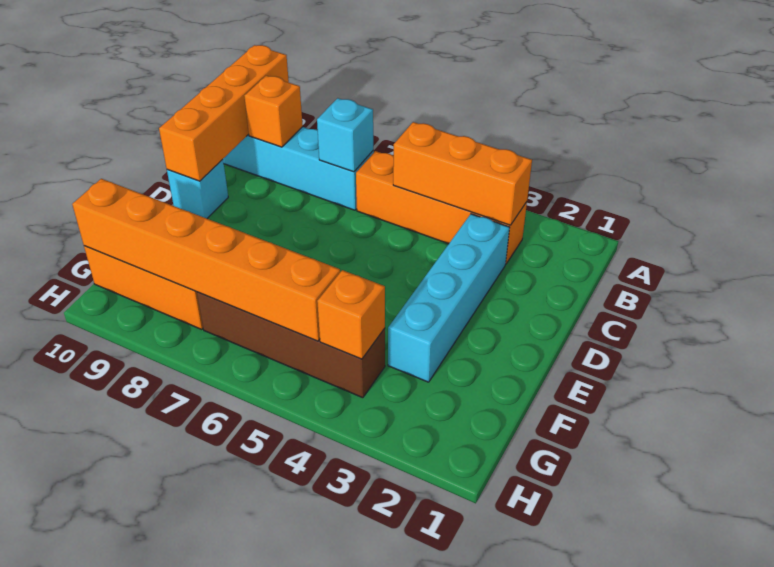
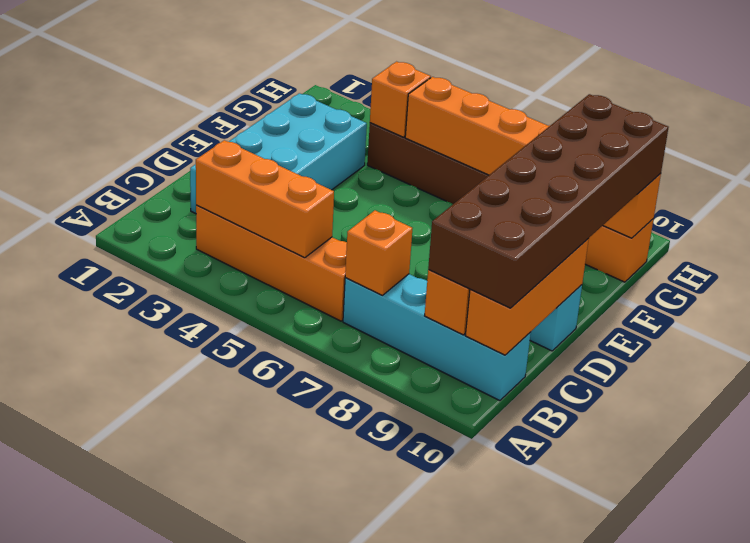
orange 1x4 brick [159,45,289,181] -> orange 1x3 brick [465,239,589,355]
cyan 1x1 brick [317,98,373,172] -> orange 1x1 brick [345,210,412,295]
none -> brown 2x6 brick [428,94,669,308]
cyan 1x4 brick [388,214,510,382] -> cyan 2x4 brick [190,93,367,214]

